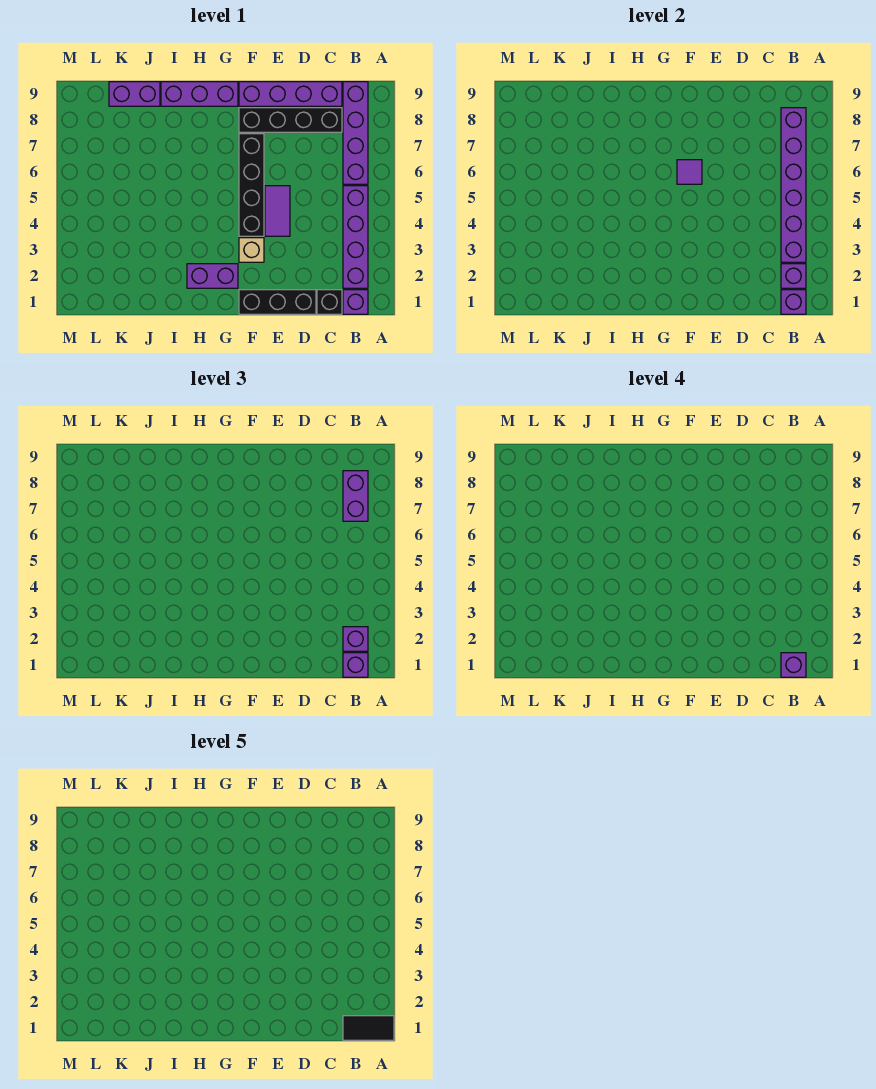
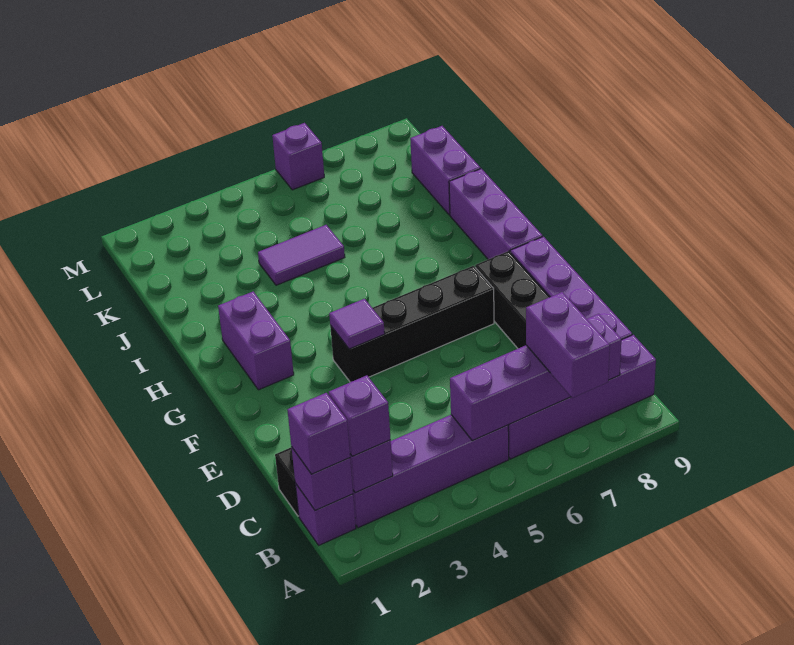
black 1x2 tile [343,1016,394,1040] -> none
purple 1x1 brick [781,653,806,677] -> purple 1x1 brick moved to [272,123,324,190]
purple 1x6 brick [781,108,806,262] -> purple 1x4 brick [450,314,621,441]
purple 1x2 brick [343,471,368,521] -> purple 1x2 brick turned to [526,292,610,398]
black 1x3 brick [239,290,316,314] -> none
purple 1x2 tile [265,186,290,236] -> purple 1x2 tile moved to [258,225,345,285]
tan 1x1 brick [239,238,264,262] -> none
purple 1x1 tile [677,160,702,184] -> purple 1x1 tile moved to [329,299,385,349]

